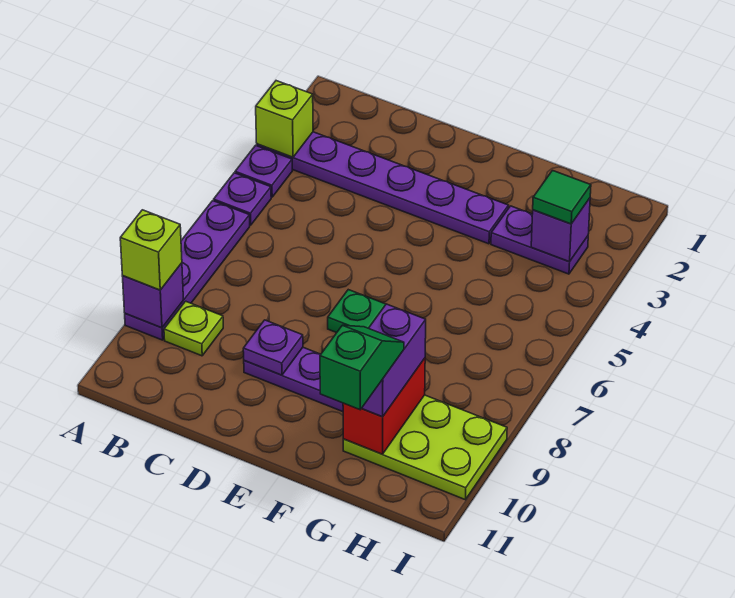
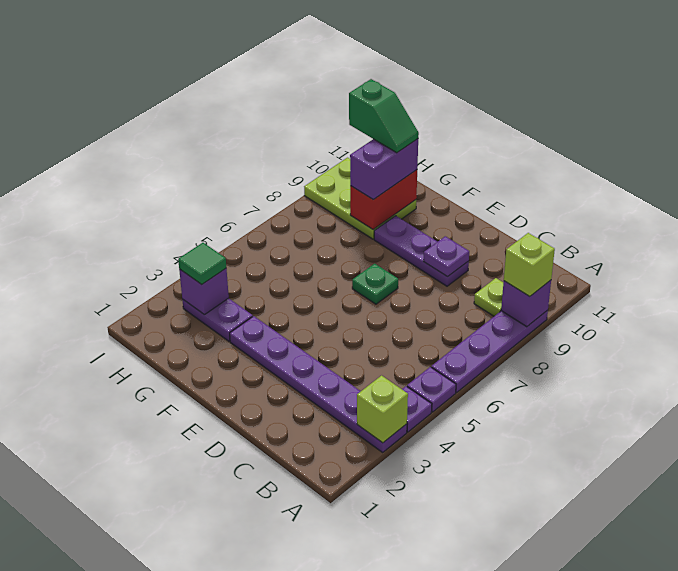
green 1x2 slope [320,325,404,410] -> green 1x2 slope turned to [349,79,419,153]

